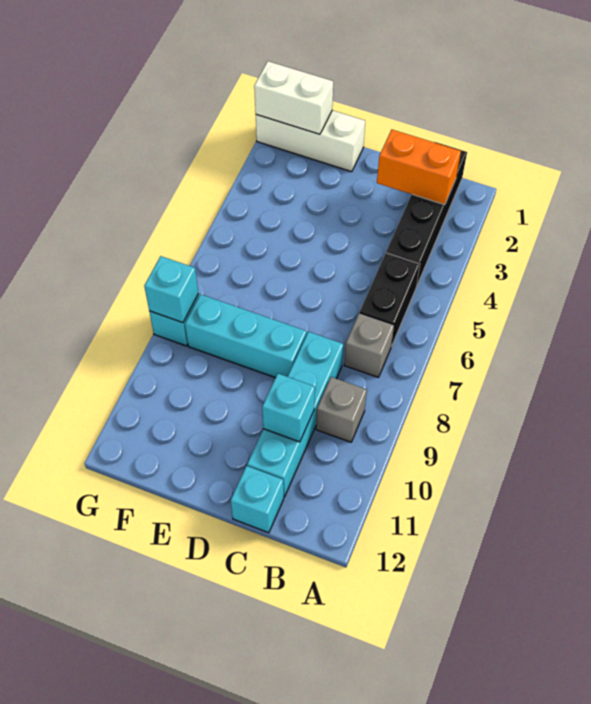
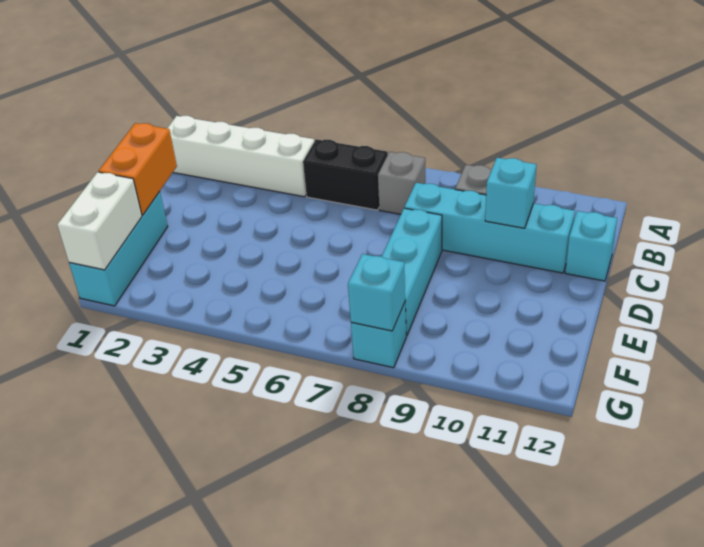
black 1x4 brick [386,142,467,287] -> white 1x4 brick [167,116,314,197]
orange 1x2 brick [377,130,461,205] -> orange 1x2 brick moved to [99,123,177,215]
white 1x3 brick [256,110,365,172] -> cyan 1x3 brick [69,192,168,306]

